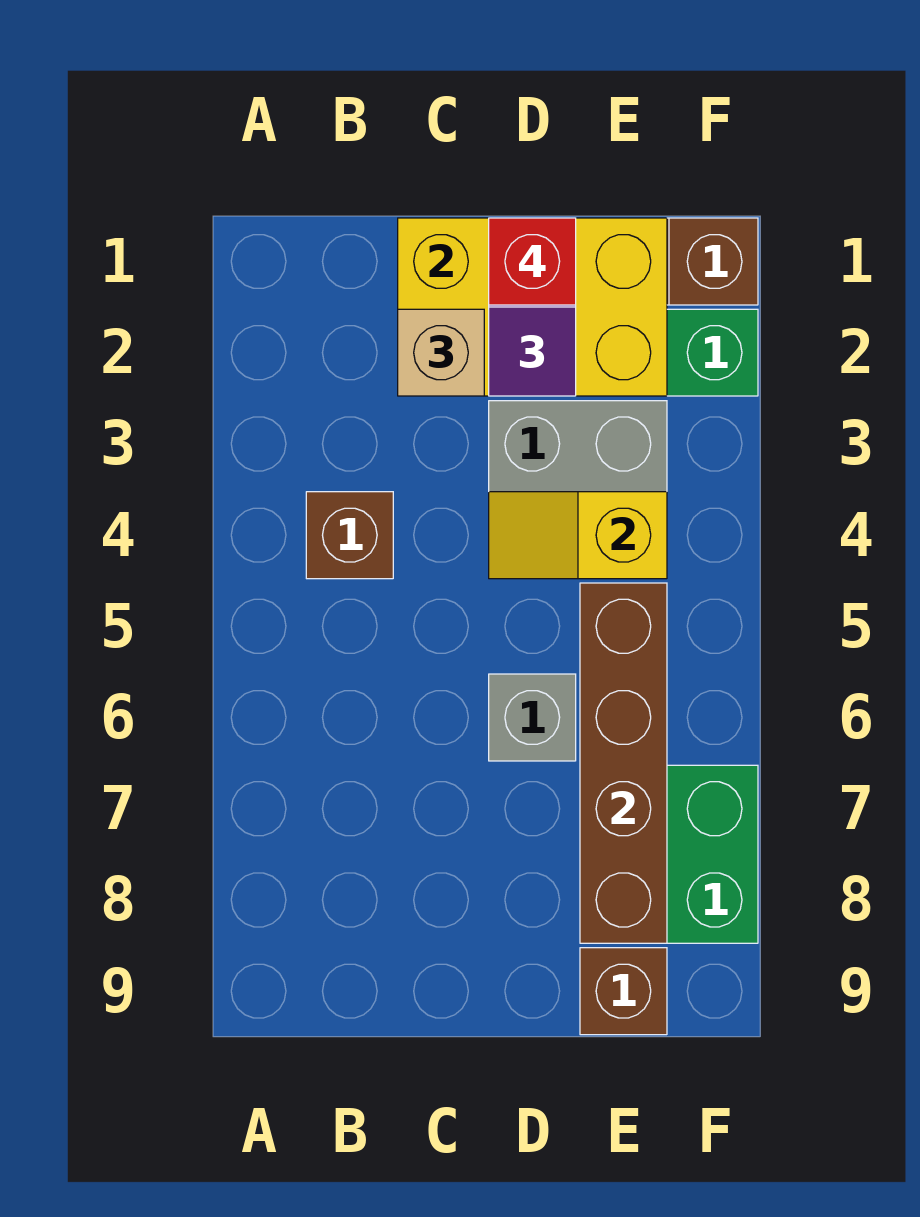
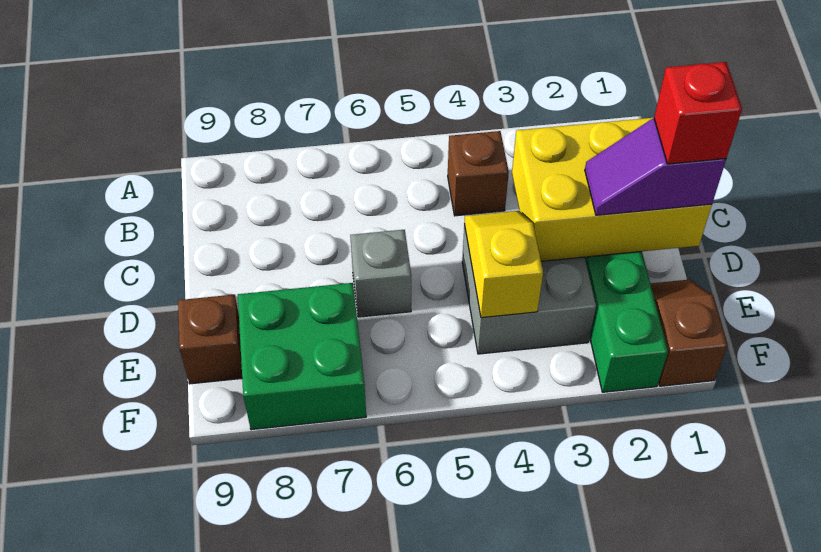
yellow 2x3 brick [398,218,667,396] -> yellow 2x3 brick turned to [512,118,712,261]
tan 1x1 brick [398,309,484,396] -> none
brown 1x4 brick [580,583,667,943] -> none

